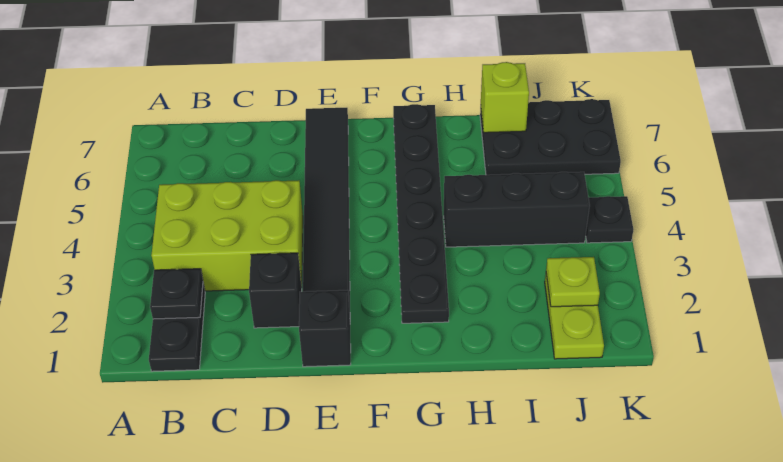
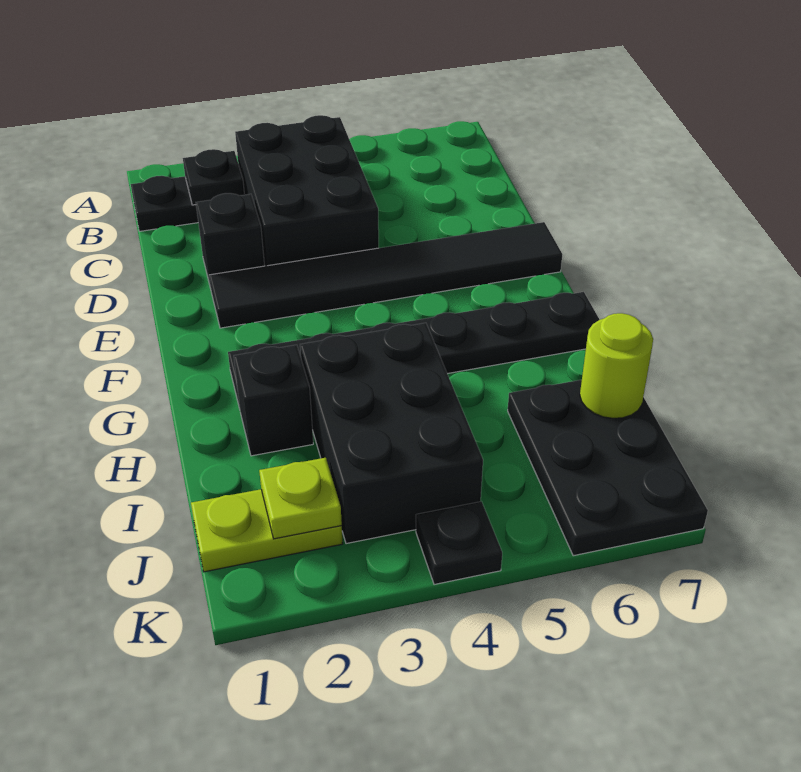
lime 2x3 brick [151,180,303,291] -> black 2x3 brick [235,115,379,266]
black 1x1 brick [299,290,351,367] -> black 1x1 brick moved to [234,345,313,456]
black 1x3 brick [444,172,590,247] -> black 2x3 brick [300,323,483,544]
lime 1x1 brick [481,62,529,133] -> lime 1x1 round brick [580,313,653,418]

